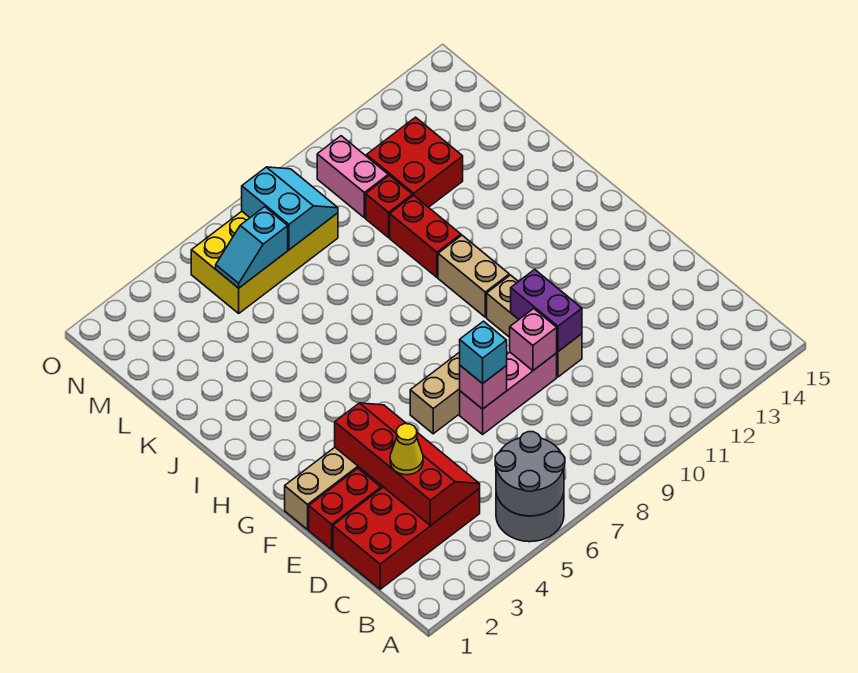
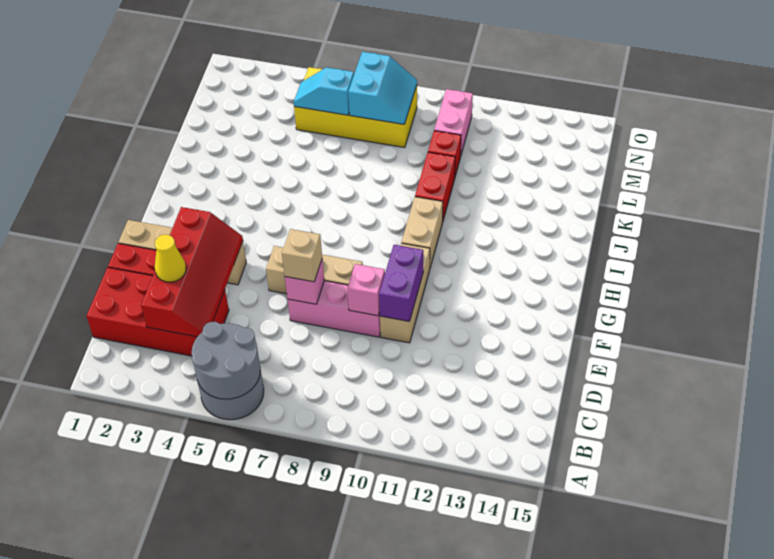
cyan 1x1 brick [460,321,507,384] -> tan 1x1 brick [282,229,322,282]
red 2x2 brick [367,117,463,207] -> none

